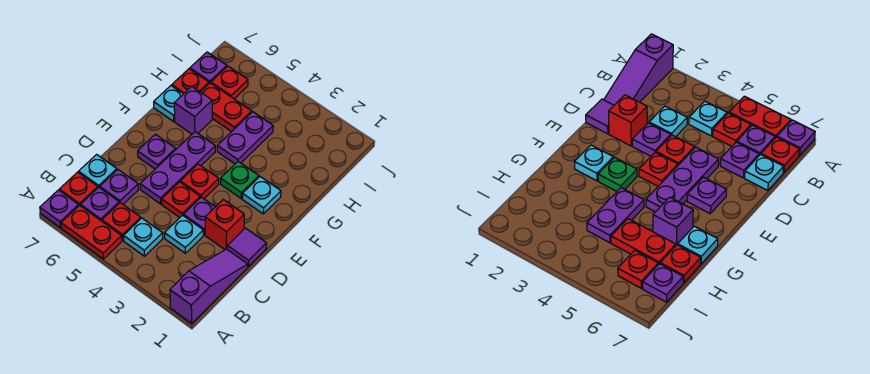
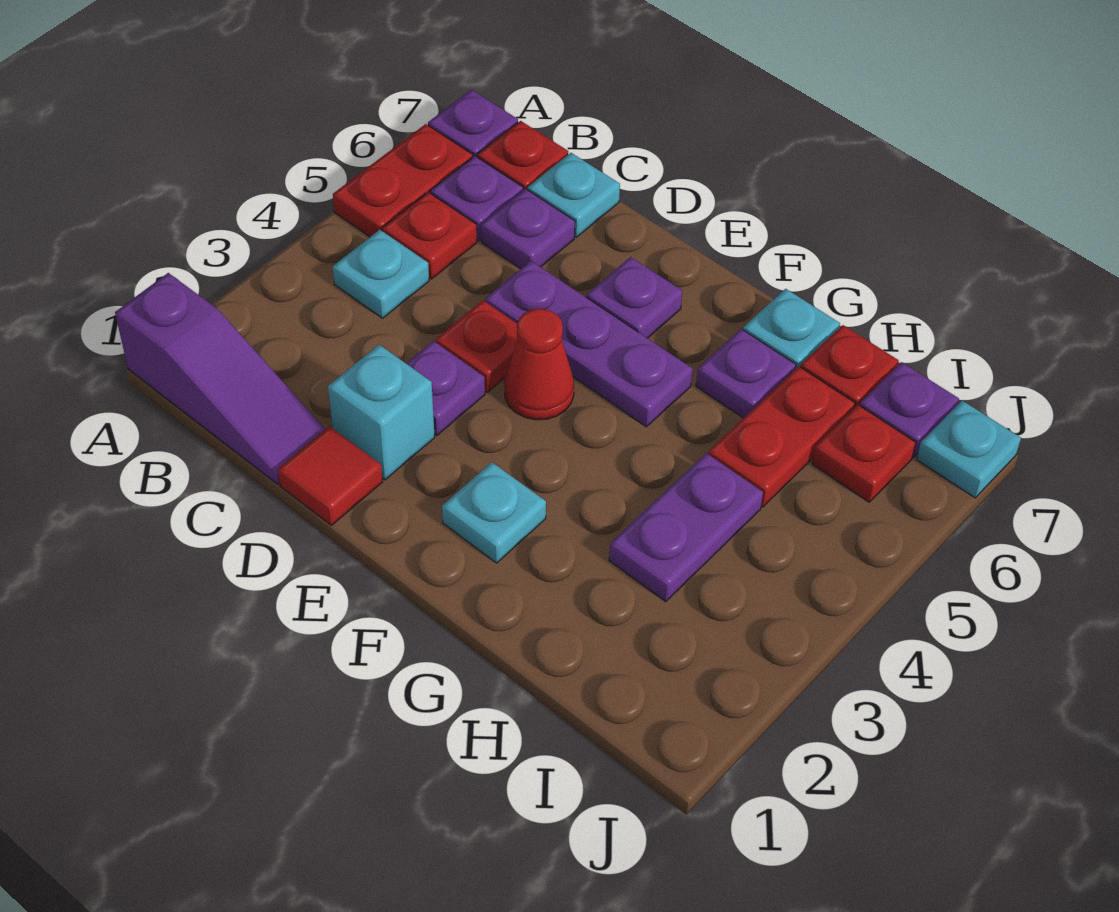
cyan 1x1 plate [165,215,203,253] -> cyan 1x1 plate moved to [917,401,1021,498]
purple 1x1 tile [227,228,267,266] -> red 1x1 tile [278,426,383,525]
red 1x1 brick [205,200,244,250] -> cyan 1x1 brick [328,345,435,480]
red 1x1 plate [180,164,219,199] -> red 1x1 cone [504,309,574,420]
green 1x1 plate [221,161,259,198] -> none
purple 1x2 plate [217,112,273,164] -> purple 1x2 plate turned to [609,453,763,602]
purple 1x1 brick [174,87,212,134] -> purple 1x1 plate [696,329,796,418]

